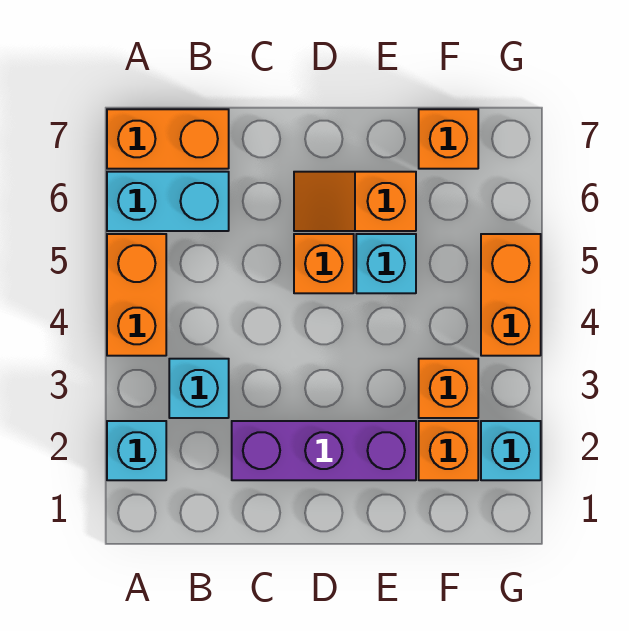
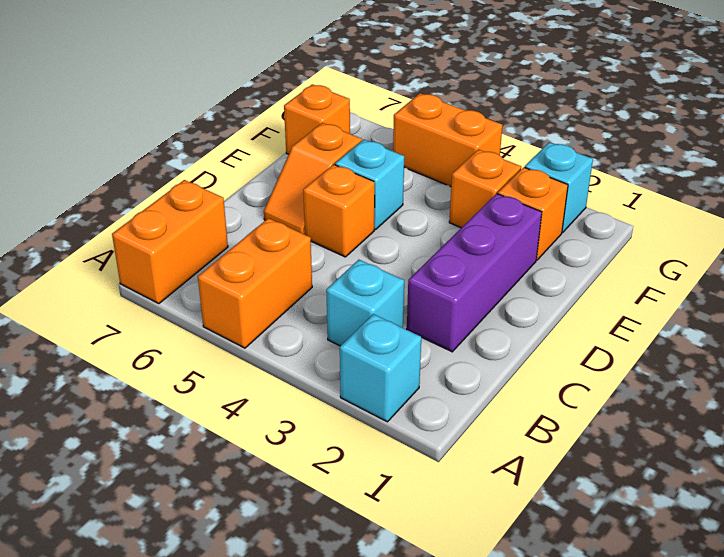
orange 1x2 brick [107,234,166,356] -> orange 1x2 brick turned to [198,218,312,348]
cyan 1x2 brick [107,172,229,231] -> none

